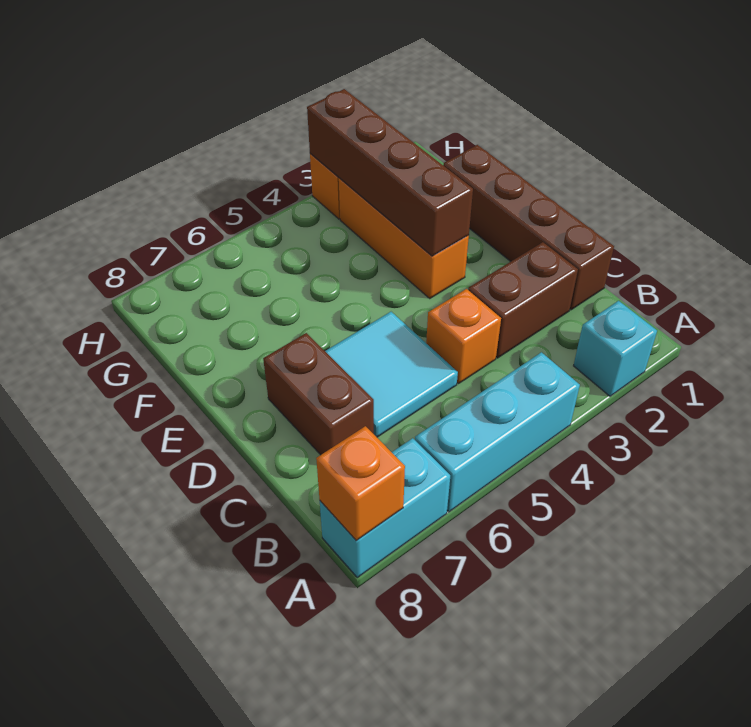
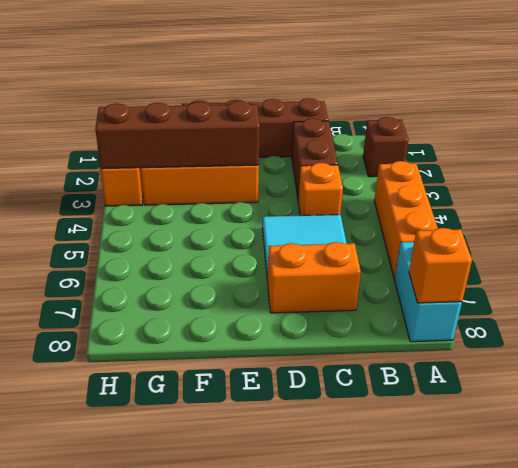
cyan 1x1 brick [574,301,657,396] -> brown 1x1 brick [363,117,408,177]
cyan 1x3 brick [415,352,580,512] -> orange 1x3 brick [374,161,438,279]
brown 1x2 brick [263,333,374,455] -> orange 1x2 brick [267,242,361,313]

